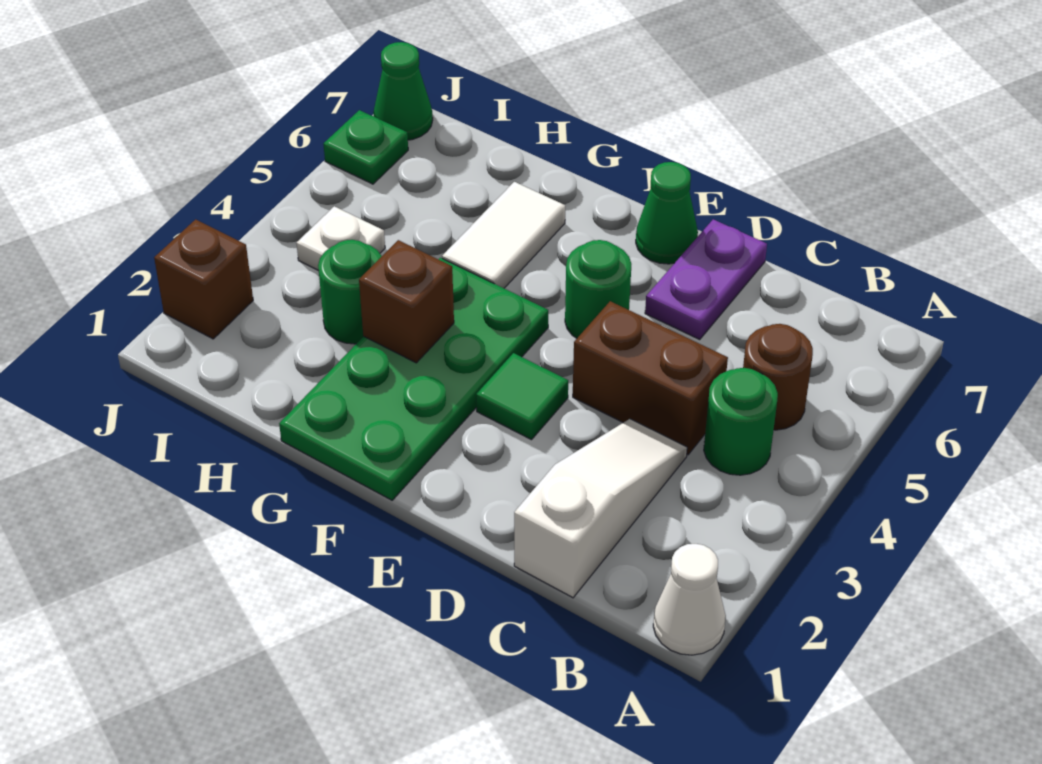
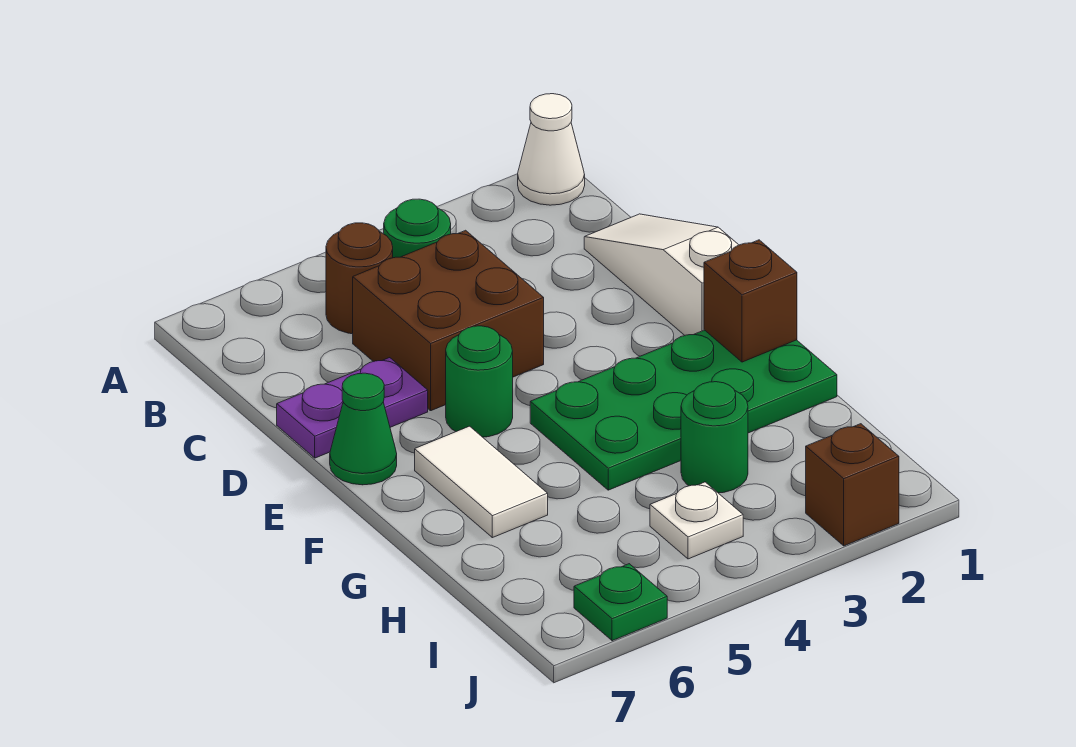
white 1x3 slope [514,419,687,598] -> white 1x3 slope turned to [584,214,738,335]
brown 1x2 brick [573,301,728,455] -> brown 2x2 brick [353,230,544,411]
green 1x1 tile [476,353,568,440] -> none
brown 1x1 brick [359,240,454,363] -> brown 1x1 brick moved to [704,240,797,362]
white 1x2 tile [442,182,565,288] -> white 1x2 tile turned to [415,426,548,538]
green 1x1 cone [373,42,433,140] -> none

